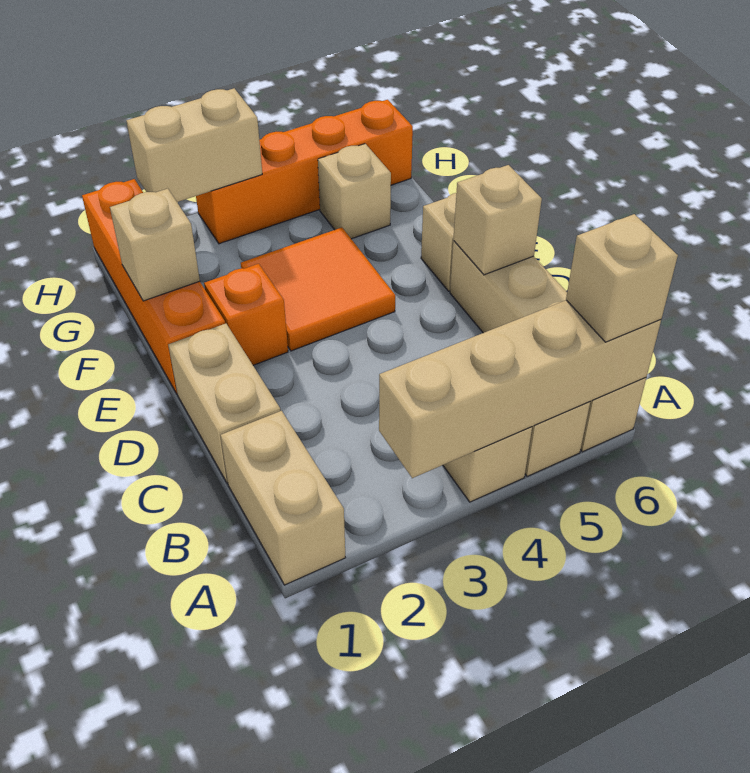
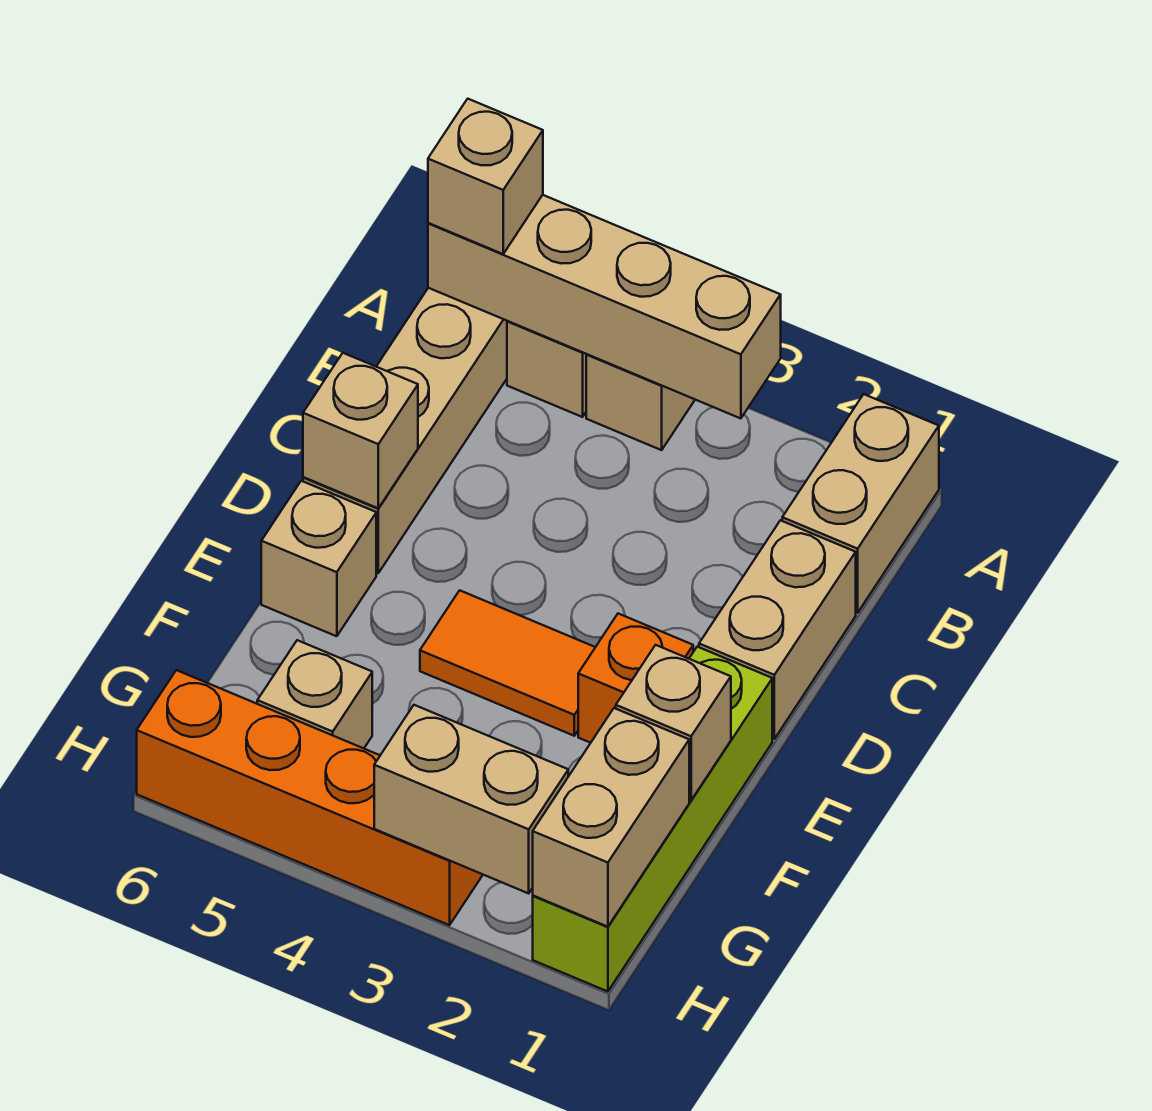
orange 1x4 brick [82,179,225,393] -> lime 1x4 brick [533,647,772,991]
orange 2x2 tile [241,228,395,351] -> orange 1x2 tile [420,590,595,736]
none -> tan 1x2 brick [533,708,689,927]

